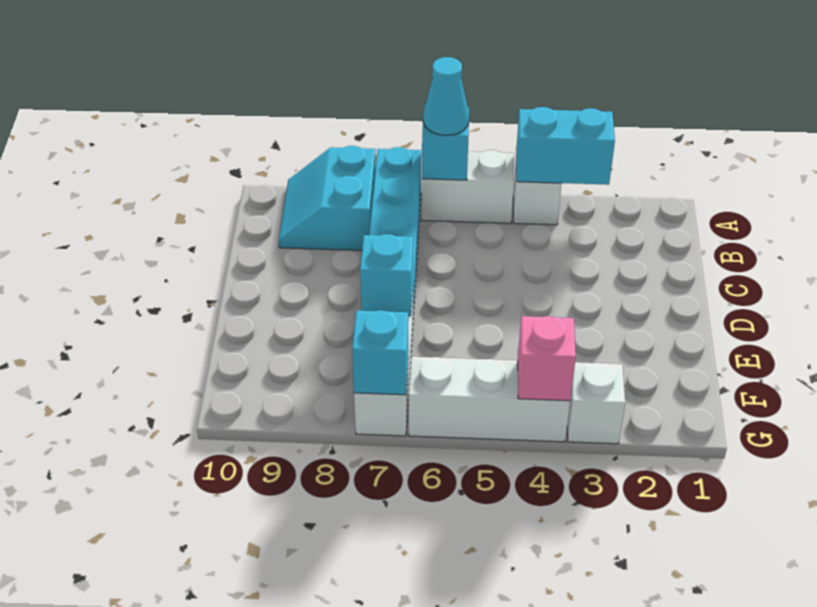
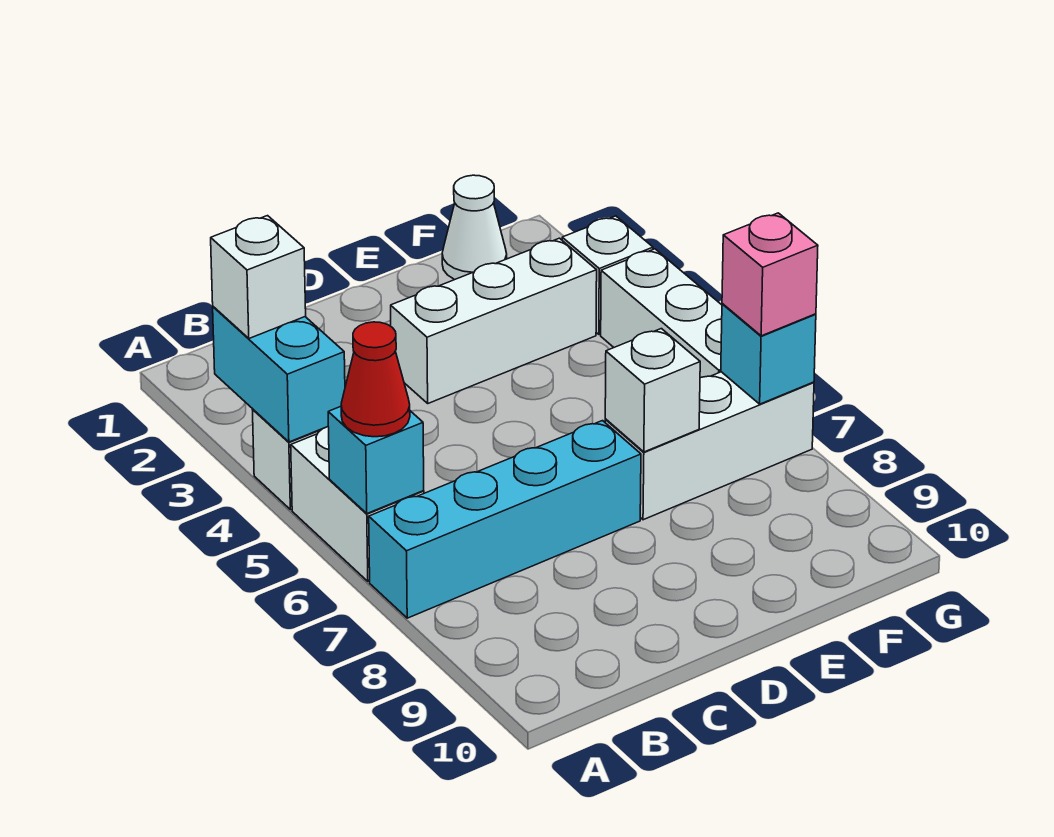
none -> white 1x1 brick [211,216,306,338]
cyan 1x1 cone [423,57,469,135] -> red 1x1 cone [341,322,410,437]
cyan 2x2 slope [279,146,376,250] -> none
none -> white 1x3 brick [391,238,597,403]
cyan 1x1 brick [360,234,413,316] -> white 1x1 brick [605,329,700,452]
none -> white 1x1 cone [442,175,507,280]
pink 1x1 brick [518,316,576,401] -> pink 1x1 brick moved to [722,213,818,336]

